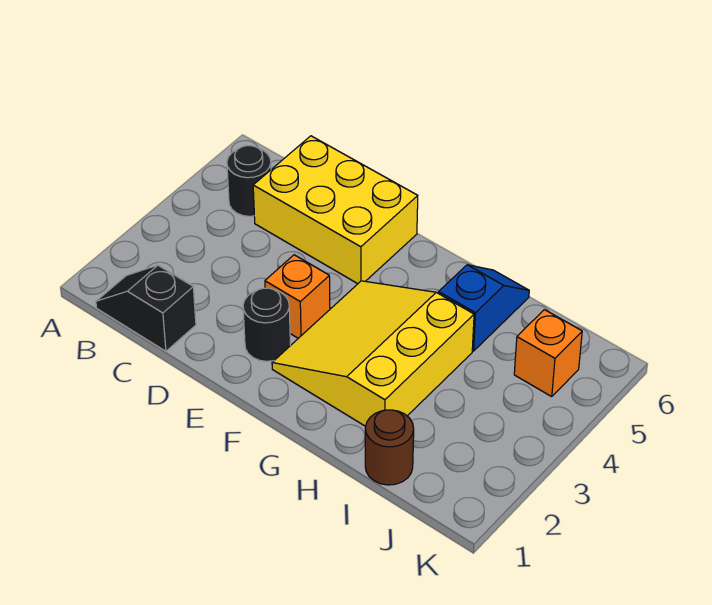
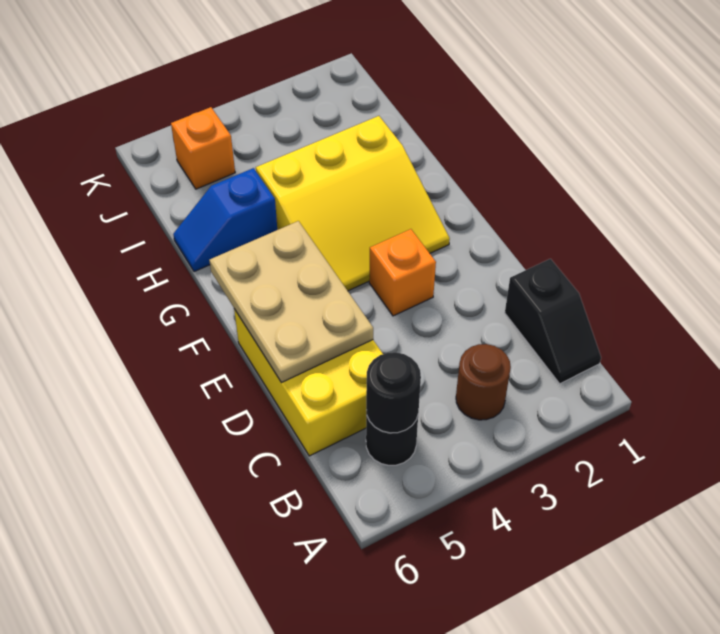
none -> tan 2x3 plate [209,221,373,383]
black 1x1 round brick [243,288,290,361] -> black 1x1 round brick moved to [366,352,421,433]
brown 1x1 round brick [365,410,414,485] -> brown 1x1 round brick moved to [456,344,511,420]

